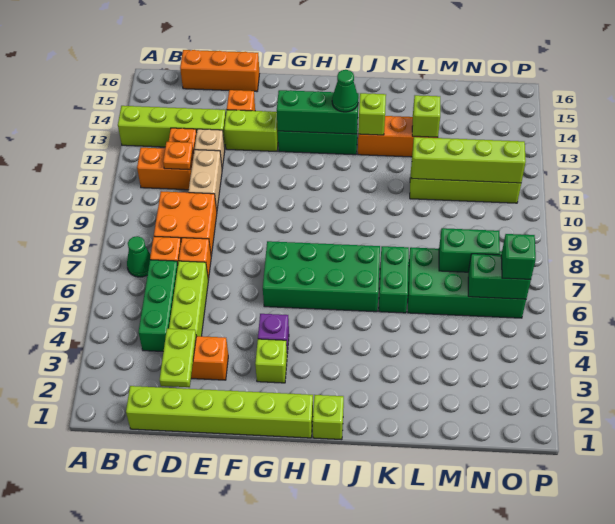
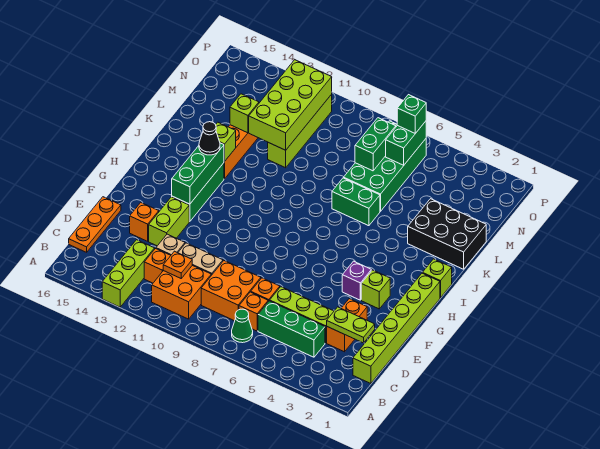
lime 1x4 brick [118,106,226,147] -> lime 1x3 brick [102,240,155,307]
orange 1x2 brick [137,148,194,190] -> orange 2x2 brick [152,265,211,319]
orange 1x3 brick [180,50,260,92] -> orange 1x3 plate [69,197,121,252]
green 2x4 brick [263,241,380,312] -> none
green 1x1 cone [332,70,358,112] -> black 1x1 cone [199,122,220,155]
none -> black 2x3 brick [408,199,486,269]
lime 1x4 brick [412,137,526,183] -> lime 2x4 brick [249,60,332,150]

